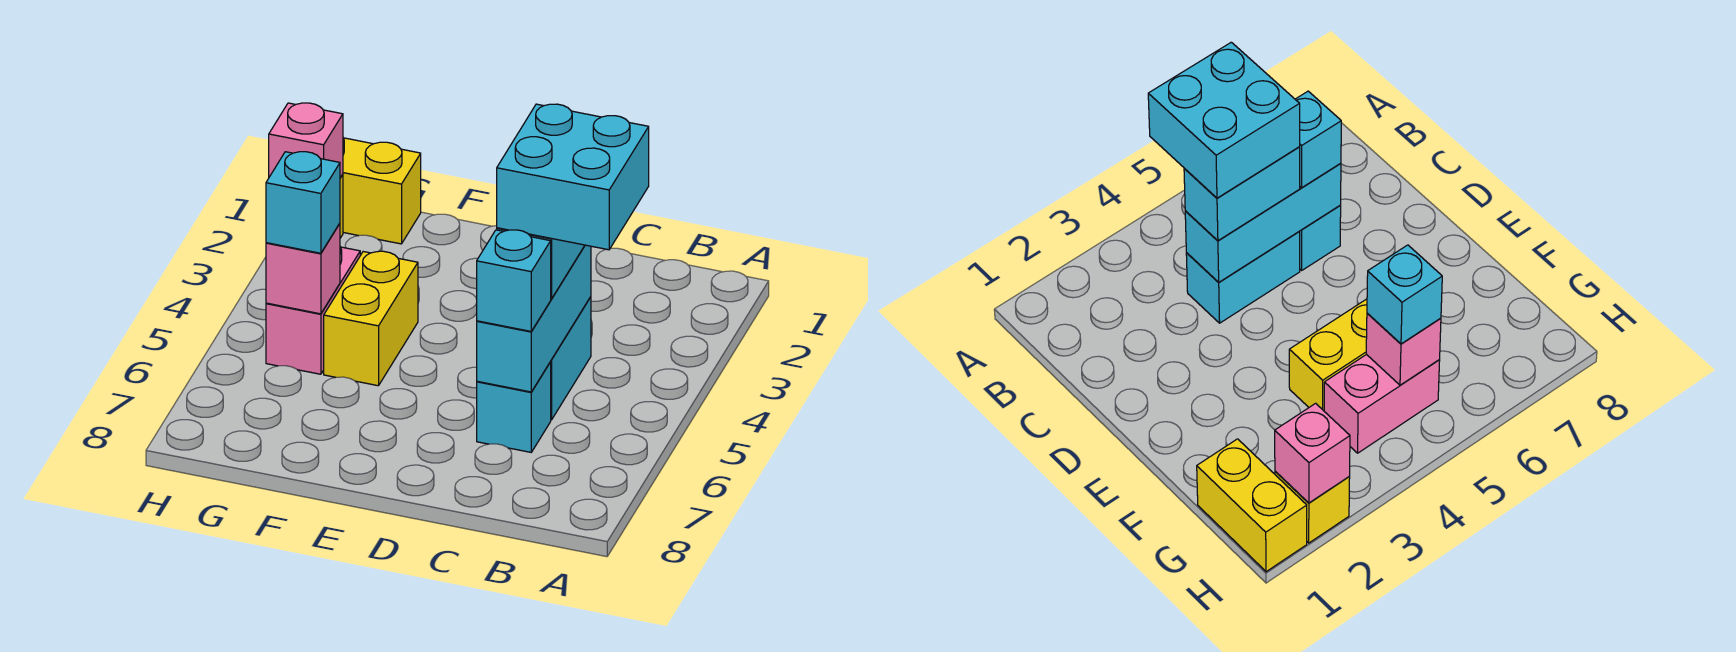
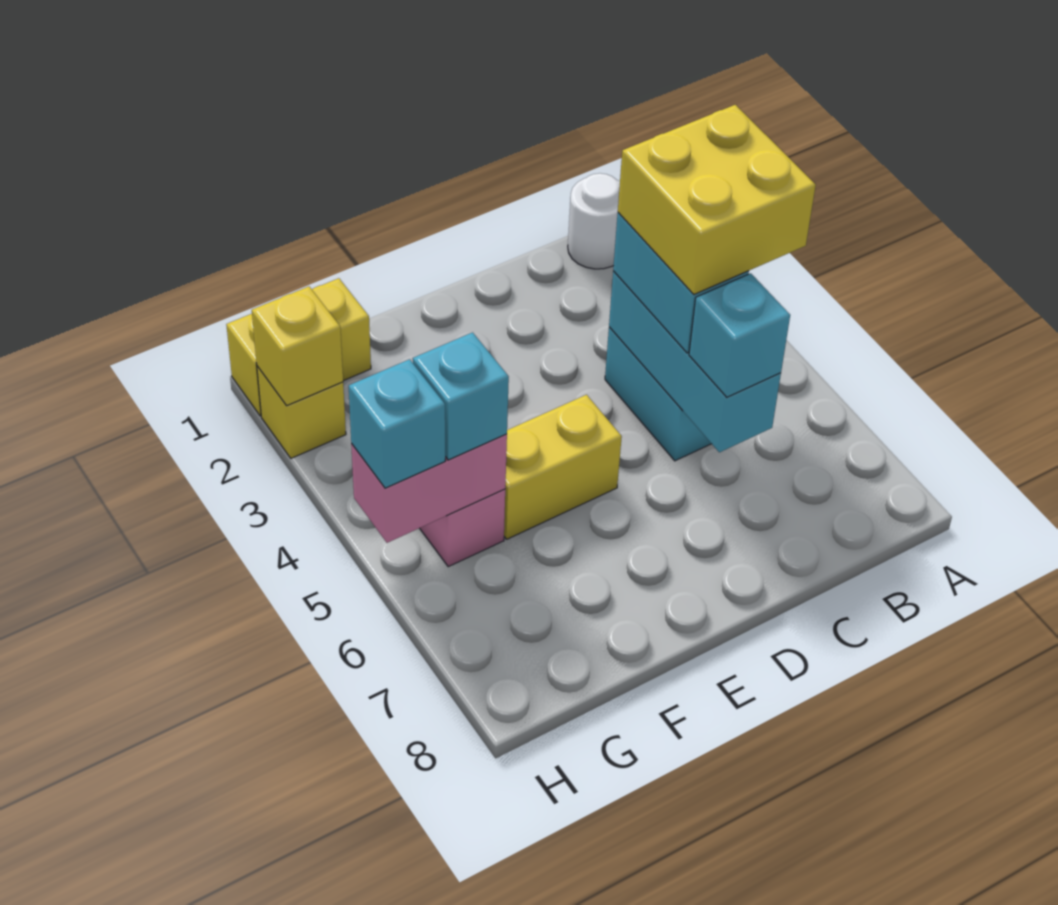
none -> white 1x1 round brick [568,173,620,269]
cyan 2x2 brick [497,104,649,250] -> yellow 2x2 brick [618,105,816,294]
cyan 1x1 brick [477,362,551,452] -> cyan 1x1 brick moved to [349,359,445,488]
yellow 1x2 brick [324,251,418,386] -> yellow 1x2 brick turned to [504,395,622,539]
pink 1x1 brick [266,224,340,314] -> pink 1x2 brick [351,434,507,543]
pink 1x1 brick [269,103,343,178] -> yellow 1x1 brick [252,287,343,405]

